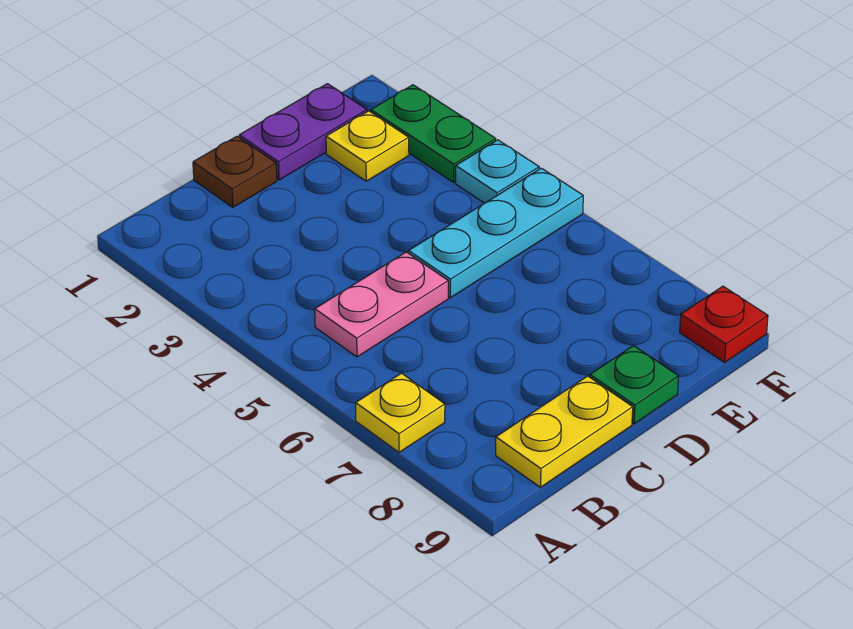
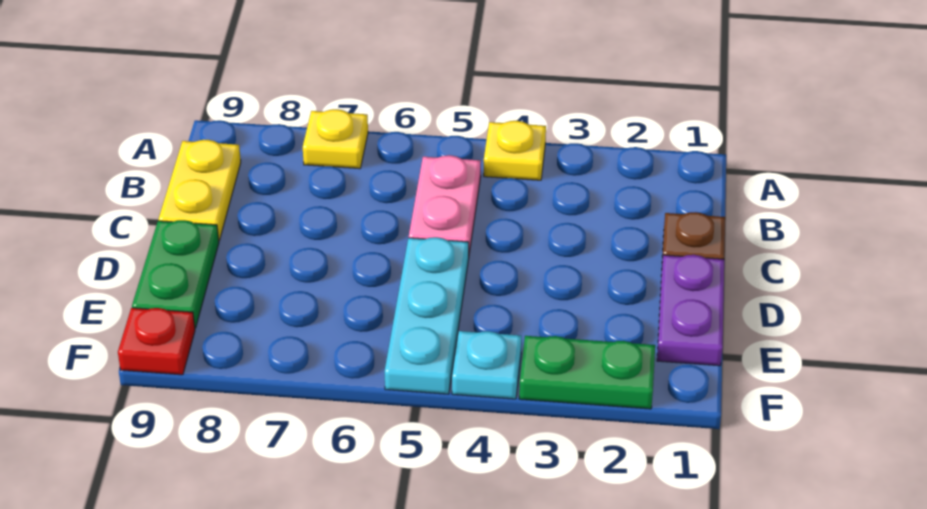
green 1x1 plate [590,346,679,424] -> green 1x2 plate [132,220,219,328]
yellow 1x1 plate [326,111,409,181] -> yellow 1x1 plate moved to [484,121,546,180]

